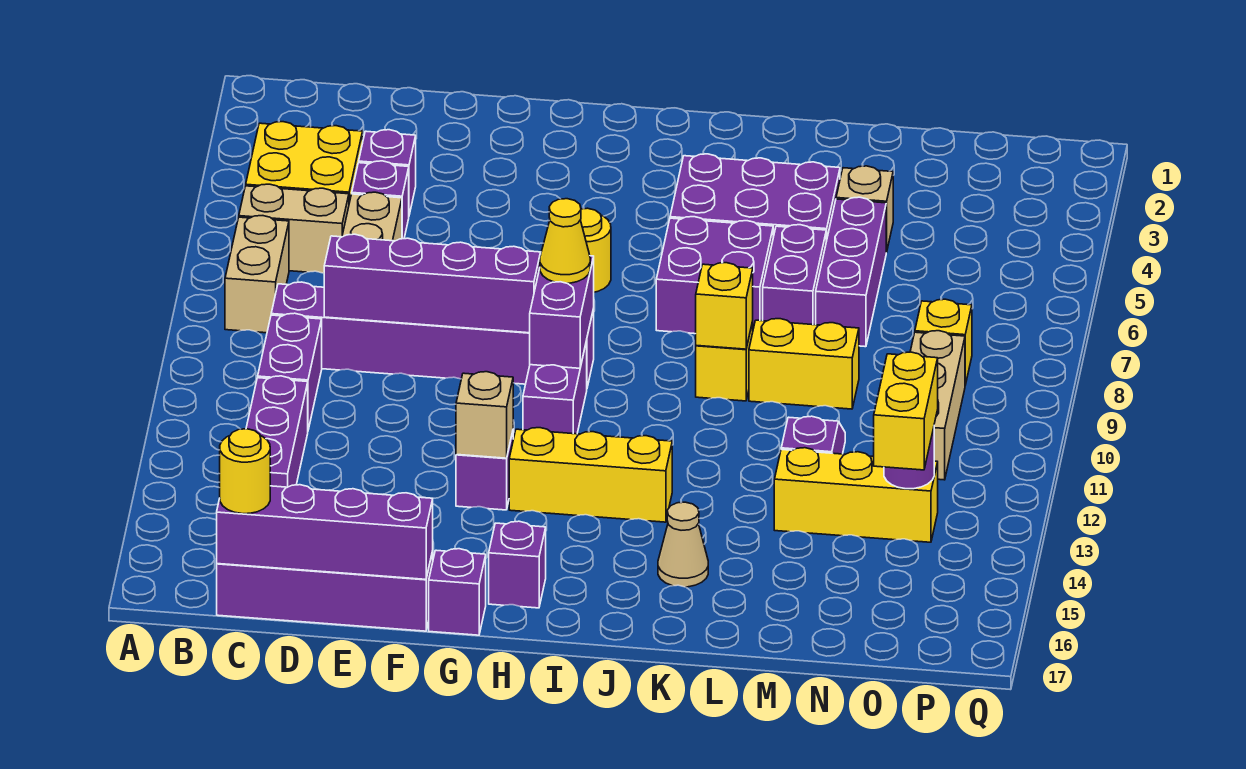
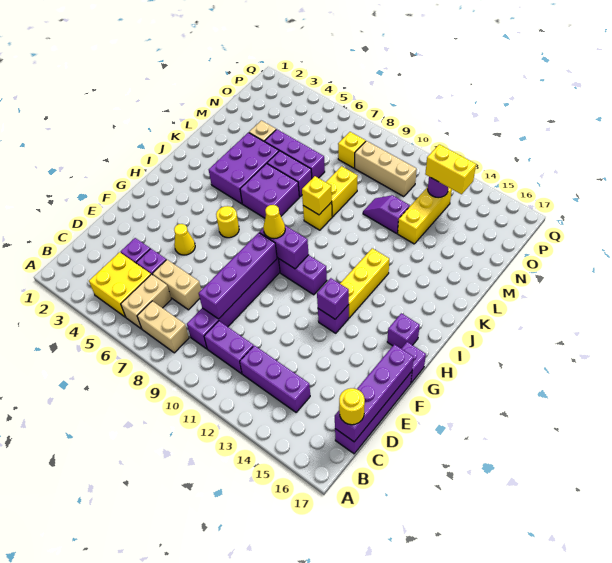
none -> yellow 1x1 cone [174,224,195,255]
tan 1x1 brick [456,372,513,458] -> purple 1x1 brick [317,278,349,319]
tan 1x1 cone [658,502,708,587] -> none

